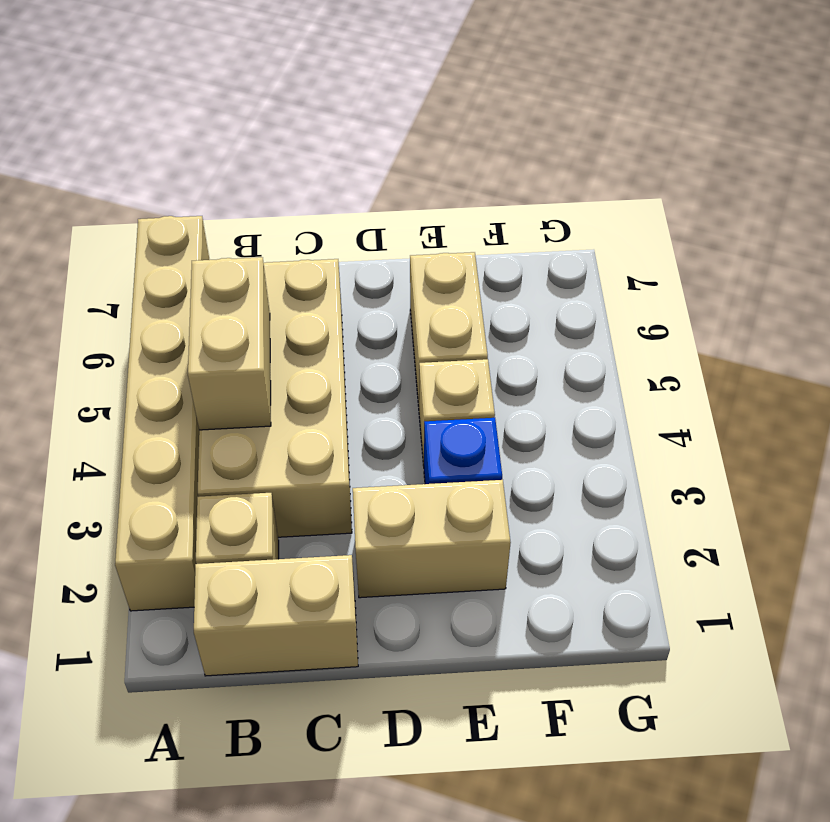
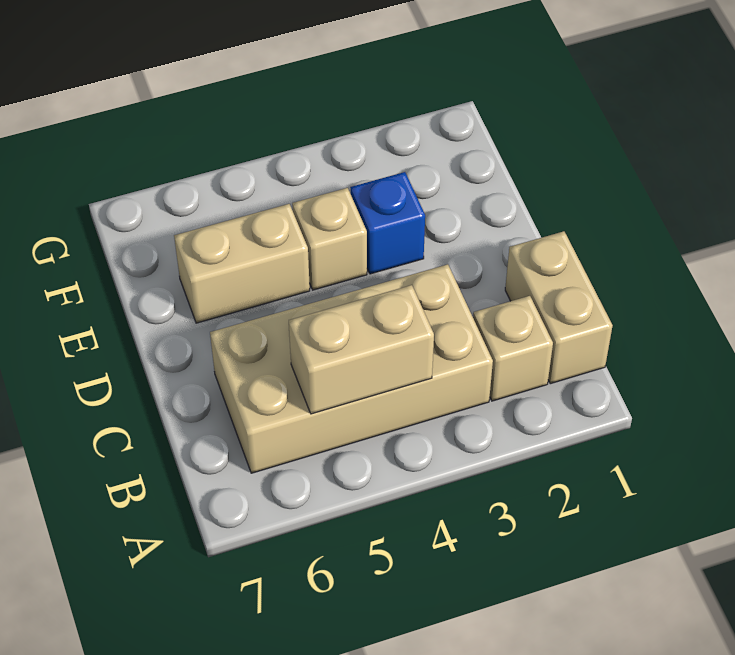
tan 1x6 brick [115,216,210,611] -> none
tan 1x2 brick [353,480,511,598] -> none

